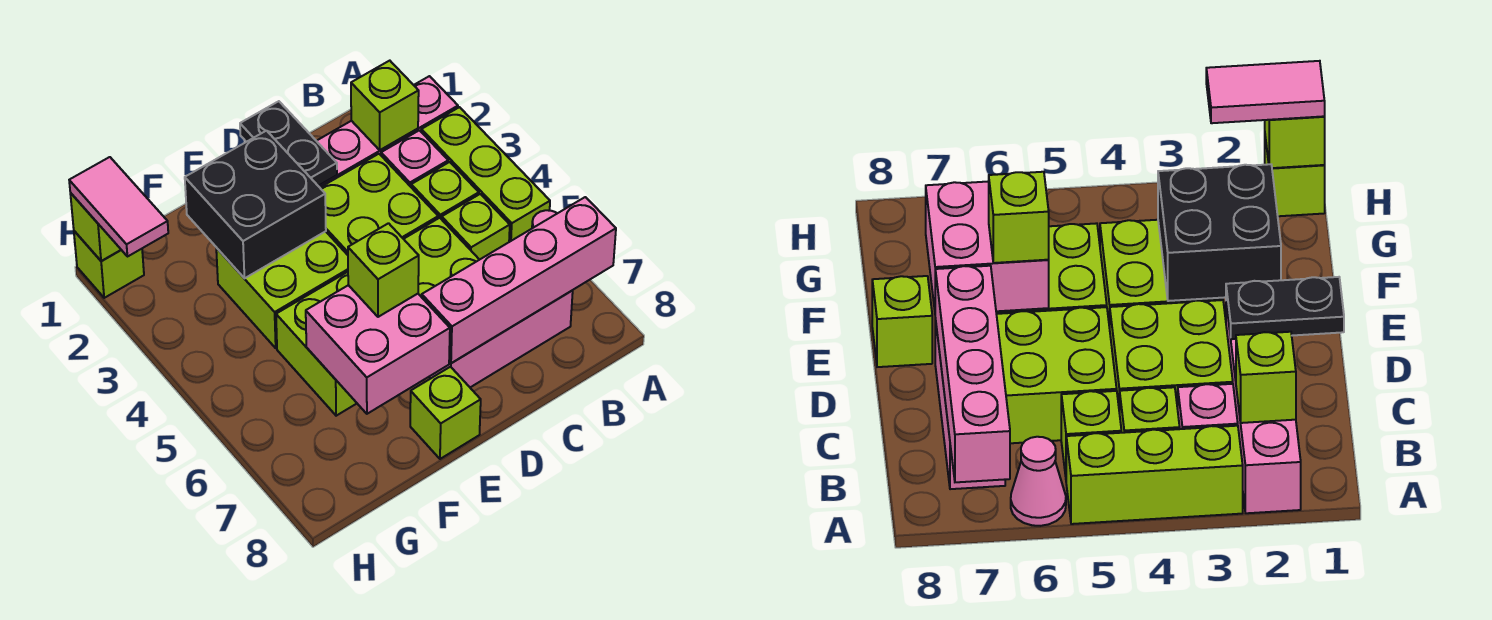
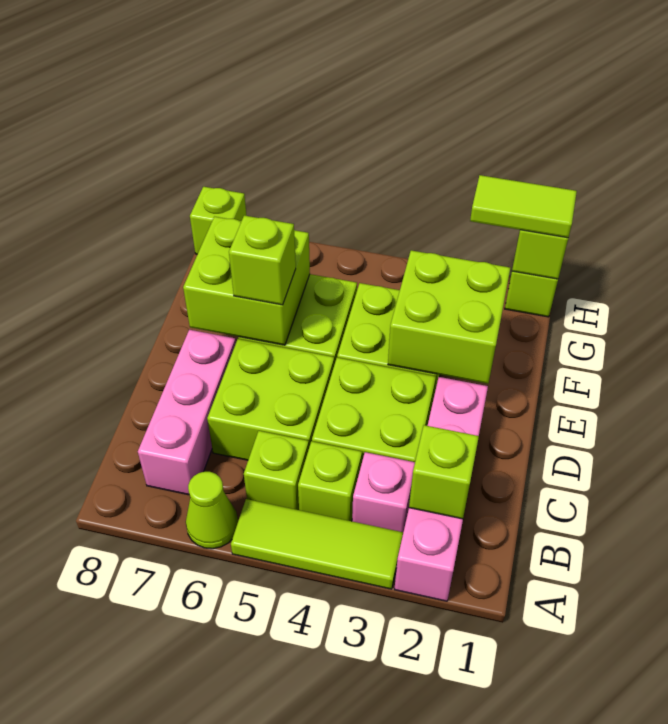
lime 1x3 brick [421,107,550,242] -> lime 1x3 tile [231,499,403,589]
pink 1x1 cone [1011,437,1066,526] -> lime 1x1 cone [186,472,238,549]
pink 1x4 brick [422,197,616,363] -> none
black 1x2 plate [240,101,337,186] -> none
black 2x2 brick [185,131,326,278] -> lime 2x2 brick [388,250,510,384]
pink 2x2 brick [306,285,450,414] -> lime 2x2 brick [183,217,310,345]
lime 1x1 brick [410,367,481,459] -> lime 1x1 brick moved to [190,187,246,254]
pink 1x2 tile [69,157,168,257] -> lime 1x2 tile [470,175,577,238]

